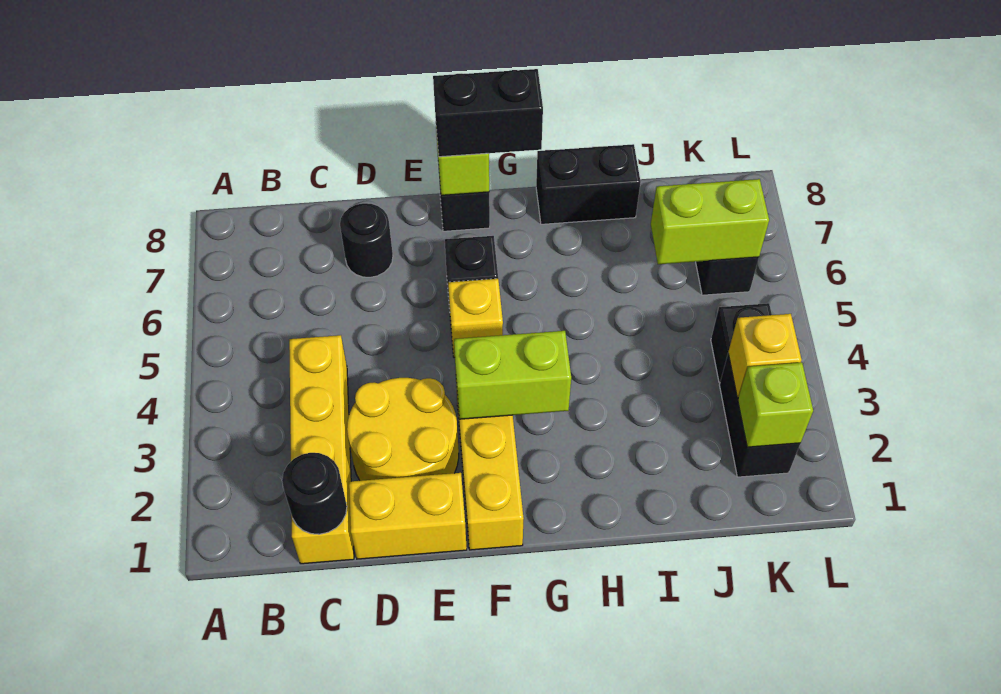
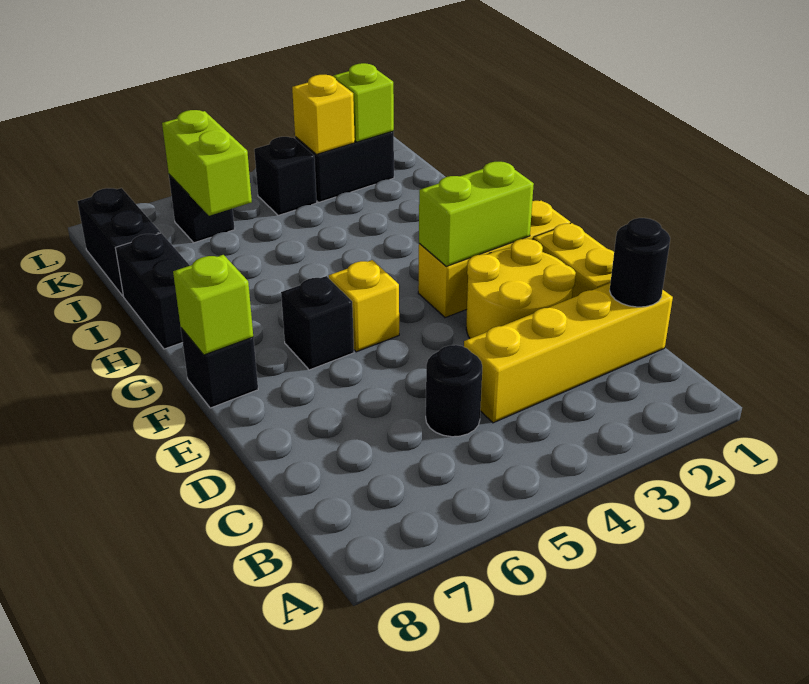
black 1x1 round brick [340,203,393,277] -> black 1x1 round brick moved to [426,345,482,437]
lime 1x2 brick [454,331,571,419] -> lime 1x2 brick turned to [419,162,534,266]
black 1x2 brick [433,69,543,157] -> black 1x2 brick moved to [78,188,160,296]

